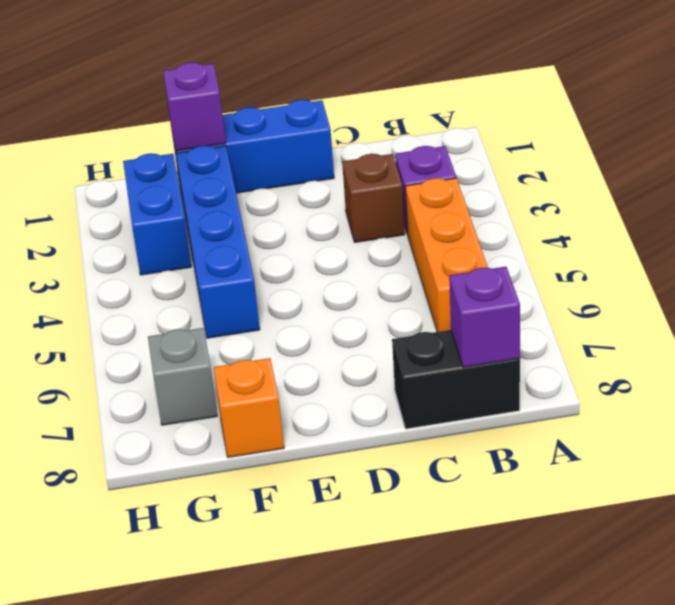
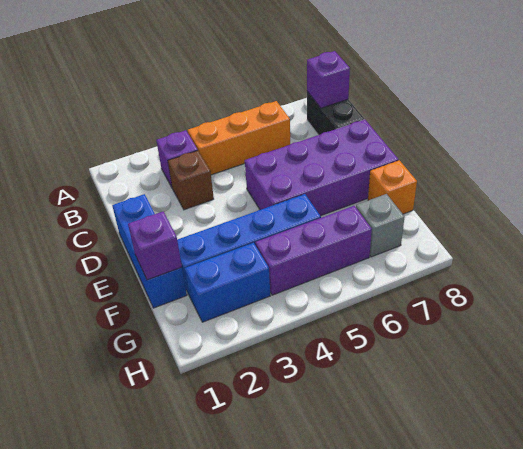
none -> purple 2x4 brick [245,119,399,216]
none -> purple 1x3 brick [256,206,372,295]

